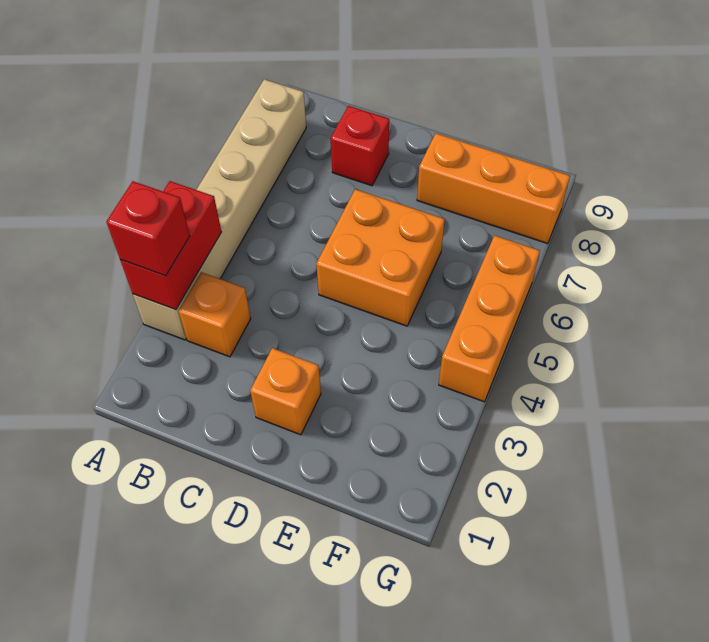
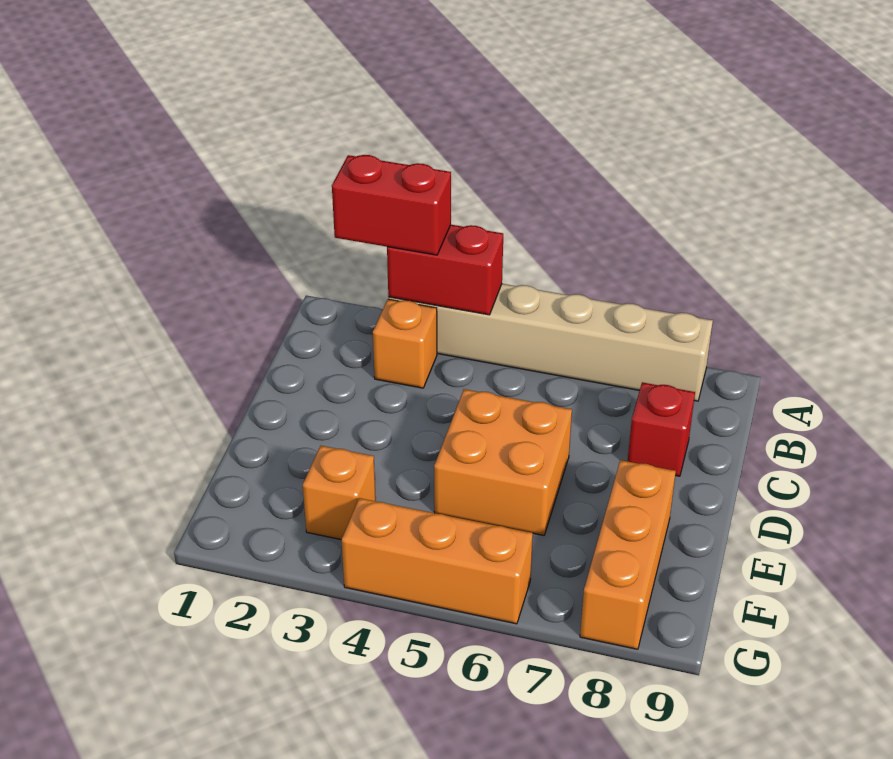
red 1x1 brick [106,181,190,276] -> red 1x2 brick [332,155,451,255]
orange 1x1 brick [250,348,321,435] -> orange 1x1 brick moved to [303,446,376,539]

